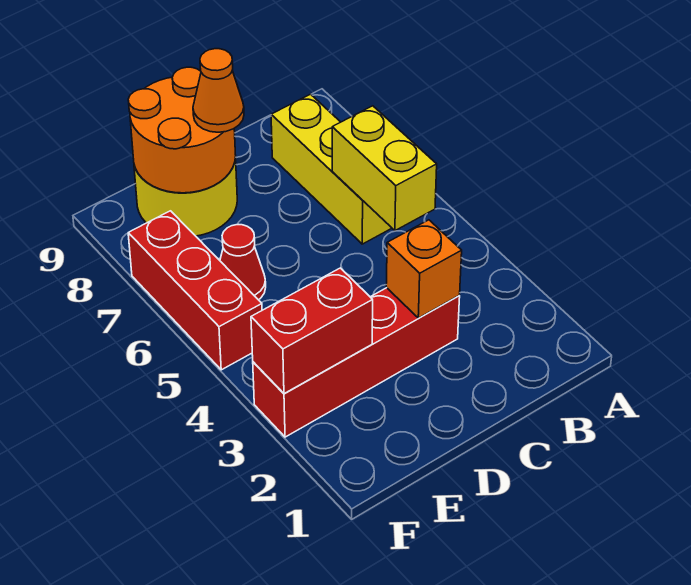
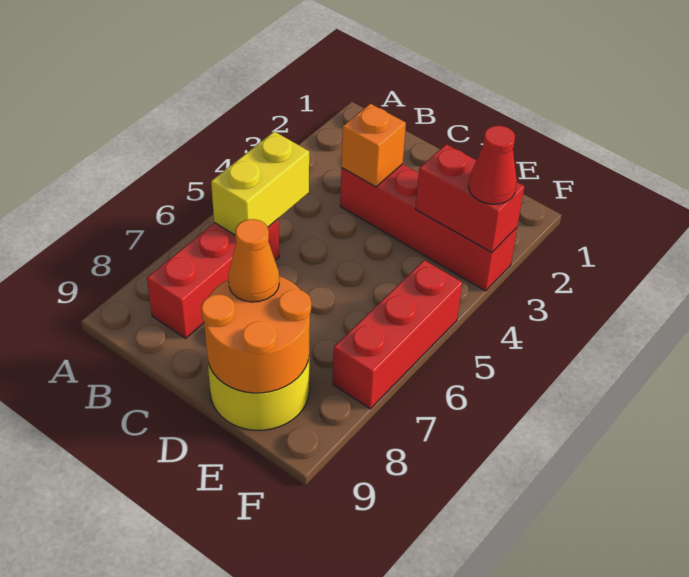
yellow 1x3 brick [271,94,392,244] -> red 1x3 brick [147,219,279,338]
red 1x1 cone [220,225,266,300] -> red 1x1 cone moved to [468,126,517,204]

